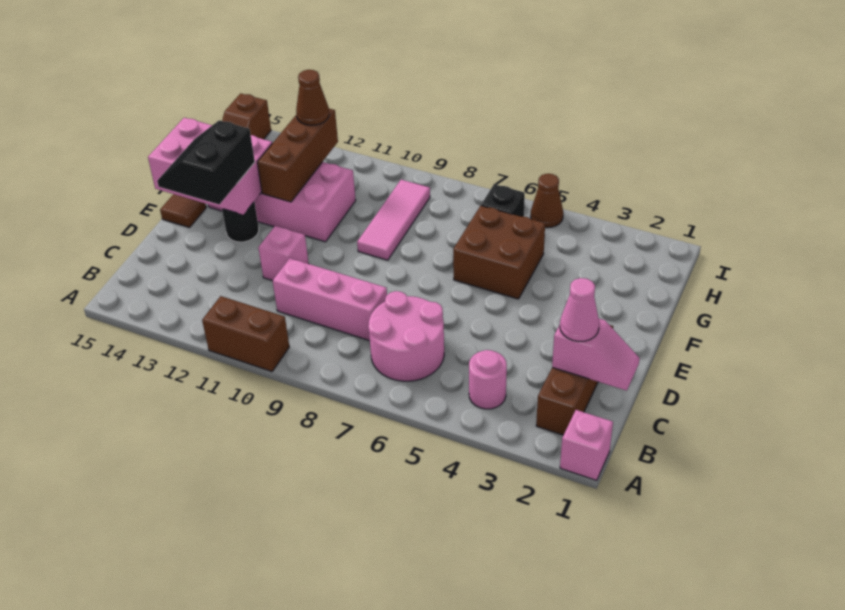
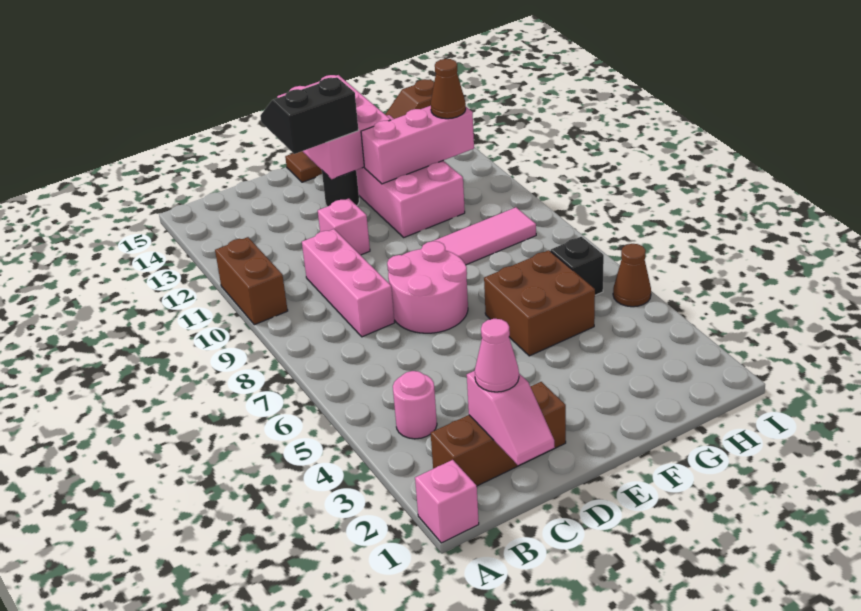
pink 2x2 round brick [368,291,444,381] -> pink 2x2 round brick moved to [387,241,468,333]
brown 1x3 brick [257,109,338,202] -> pink 1x3 brick [361,106,474,184]

